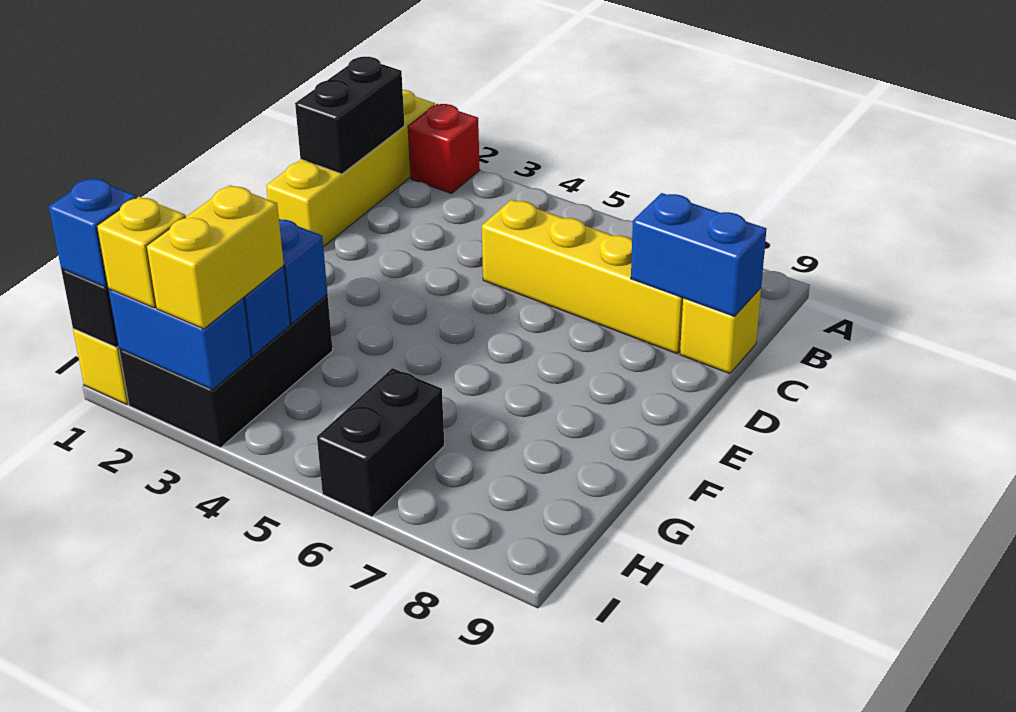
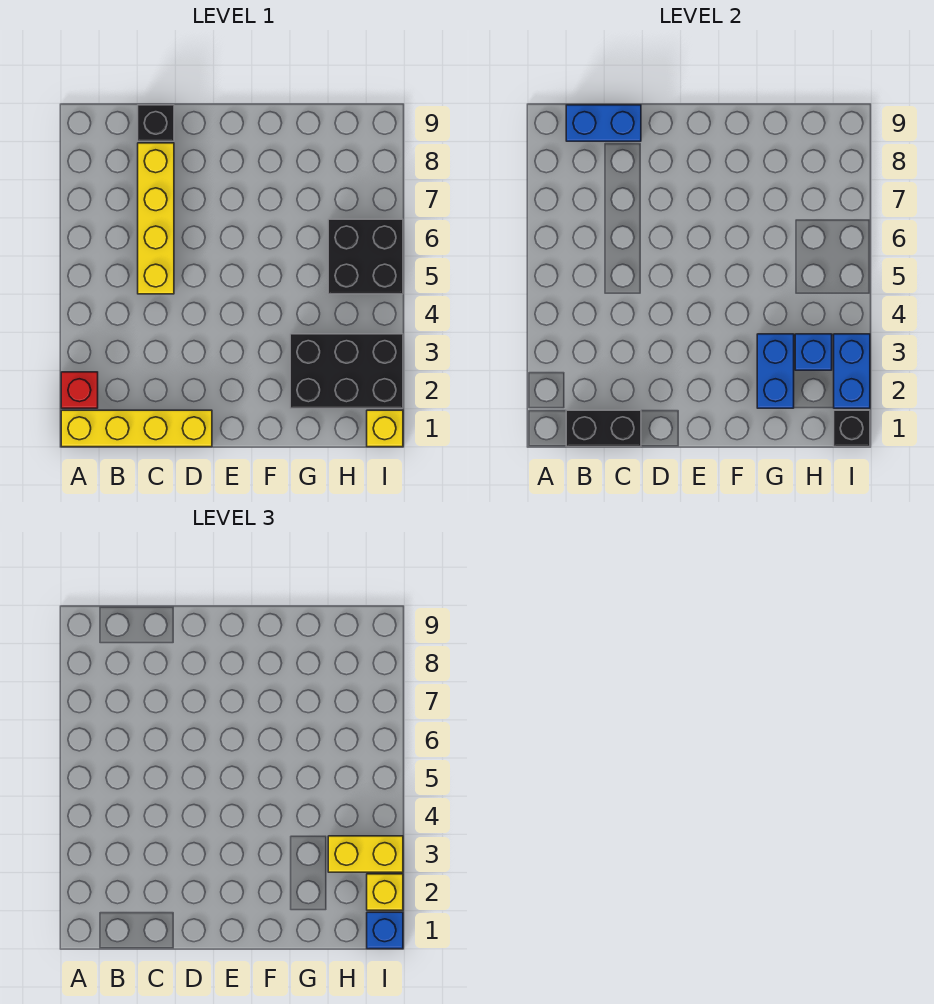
blue 1x2 brick [631,193,766,316] -> blue 1x2 brick turned to [566,105,641,141]
yellow 1x1 brick [680,288,761,374] -> black 1x1 brick [138,105,174,141]
black 1x2 brick [317,368,444,517] -> black 2x2 brick [328,219,403,294]

